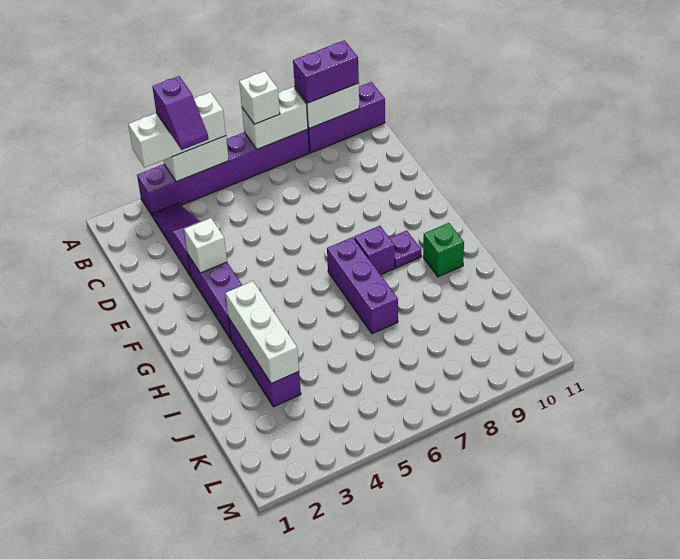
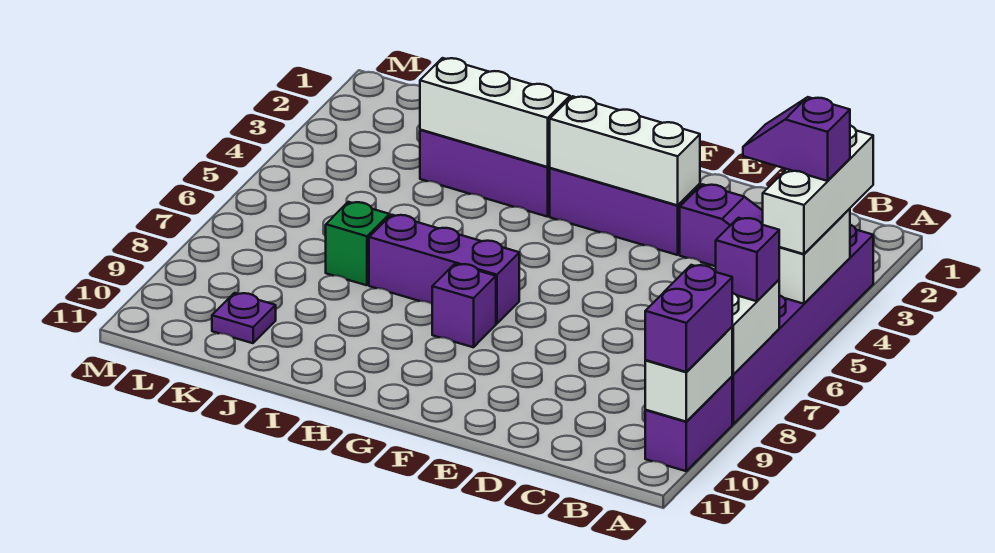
white 1x1 brick [239,71,280,124] -> purple 1x1 brick [716,218,779,301]
purple 1x3 brick [308,82,385,153] -> purple 1x2 brick [645,377,732,471]
white 1x1 brick [184,218,227,273] -> white 1x3 brick [550,96,700,205]
purple 1x1 plate [390,231,421,268] -> purple 1x1 plate moved to [212,293,276,343]
green 1x1 brick [423,223,464,277] -> green 1x1 brick moved to [326,202,389,285]

